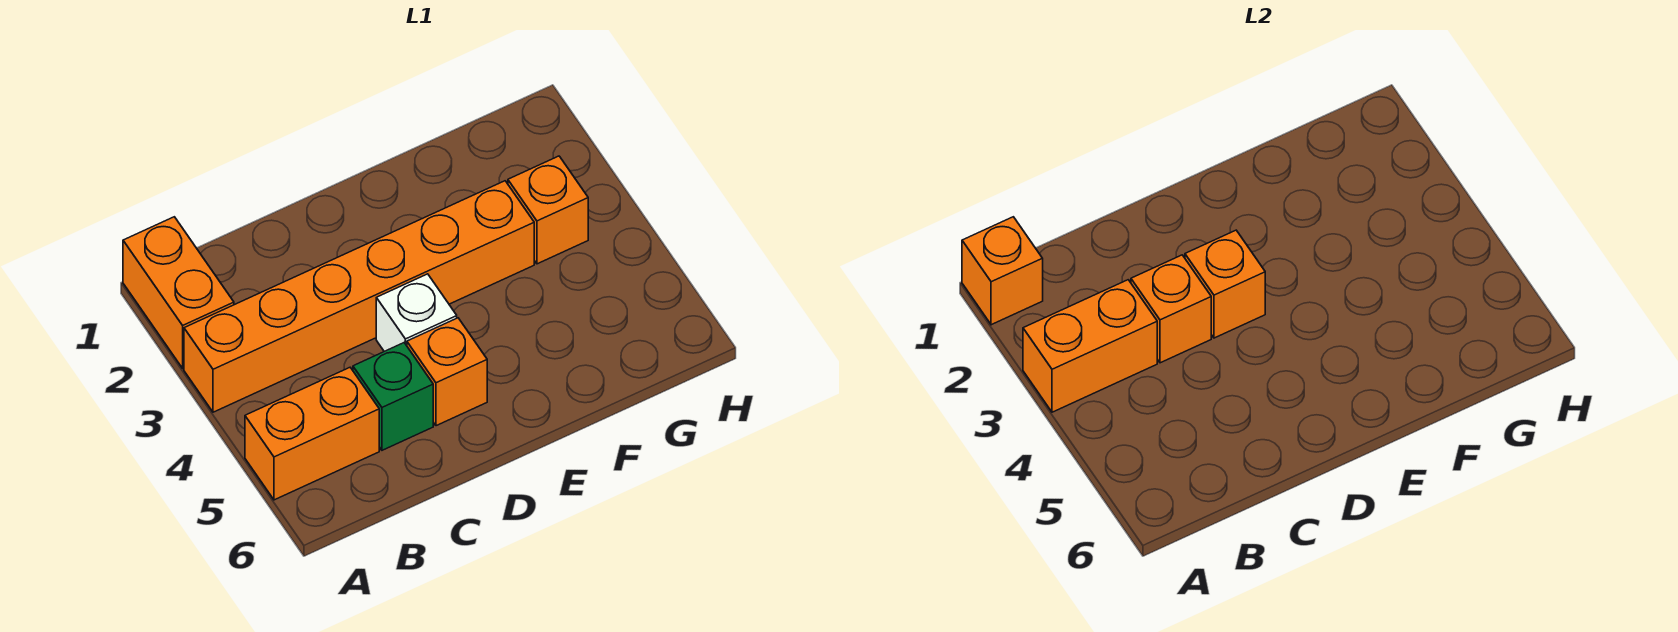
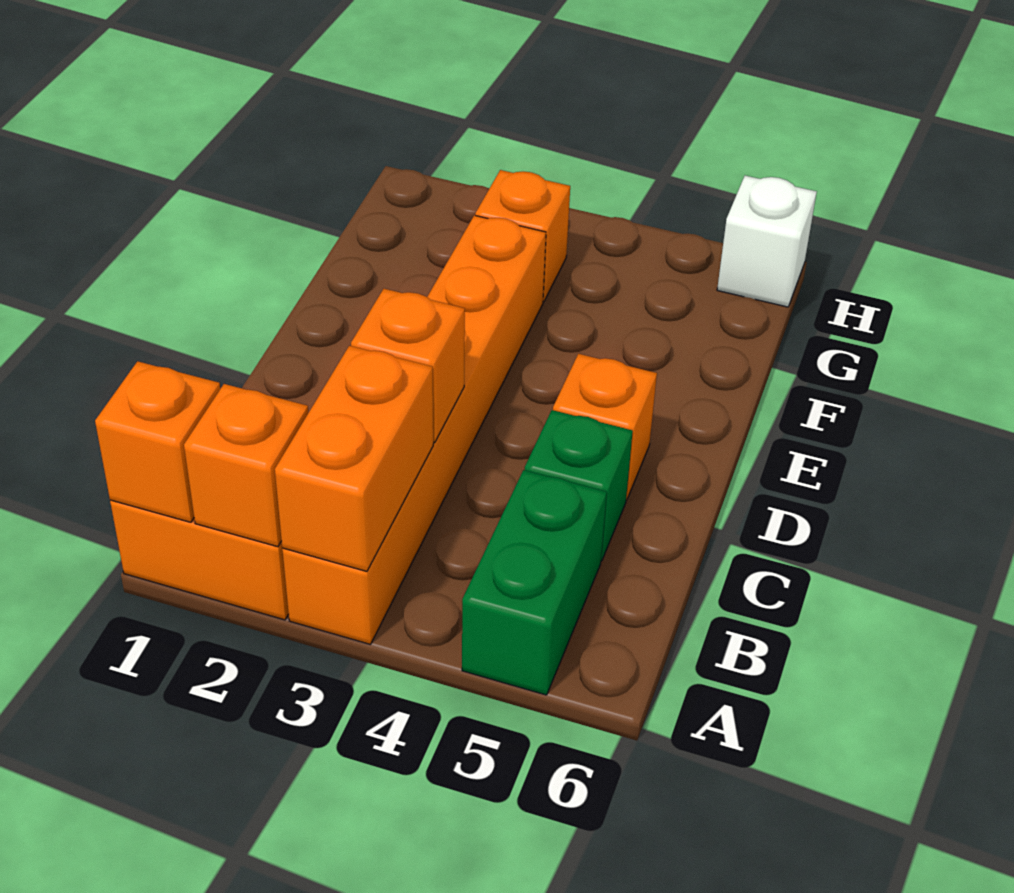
orange 1x2 brick [245,368,379,500] -> green 1x2 brick [462,470,607,695]
orange 1x1 brick [1185,230,1265,338] -> orange 1x1 brick moved to [184,384,308,547]
white 1x1 brick [376,274,457,351] -> white 1x1 brick moved to [717,176,817,307]

